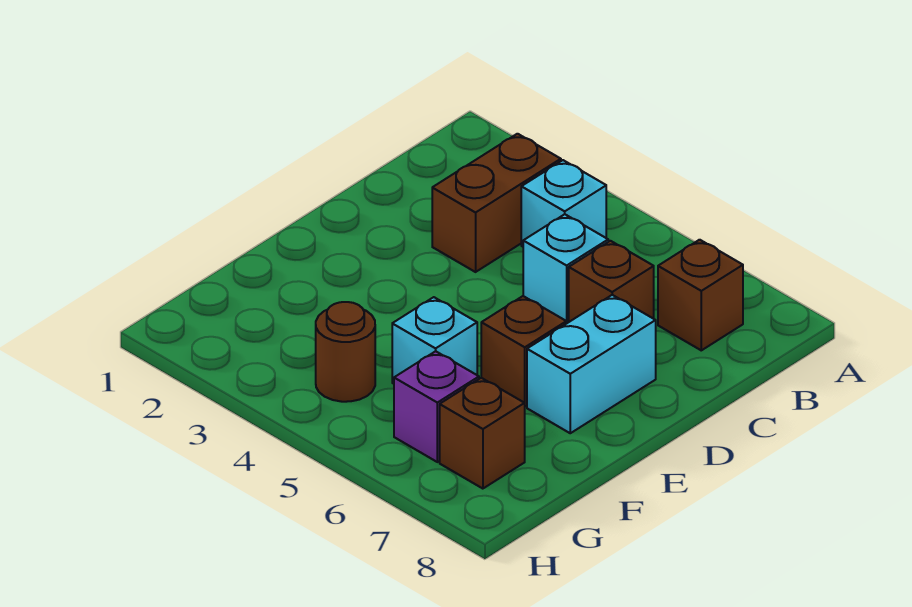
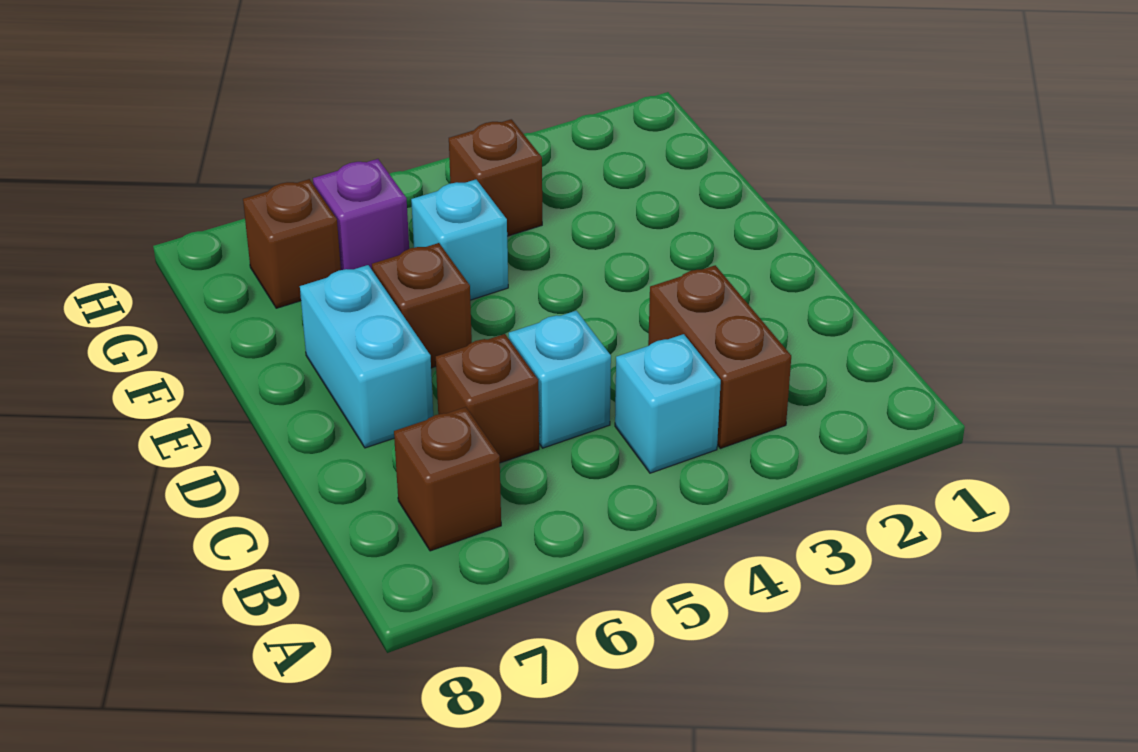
brown 1x1 round brick [316,302,375,402] -> brown 1x1 brick [449,119,542,236]

